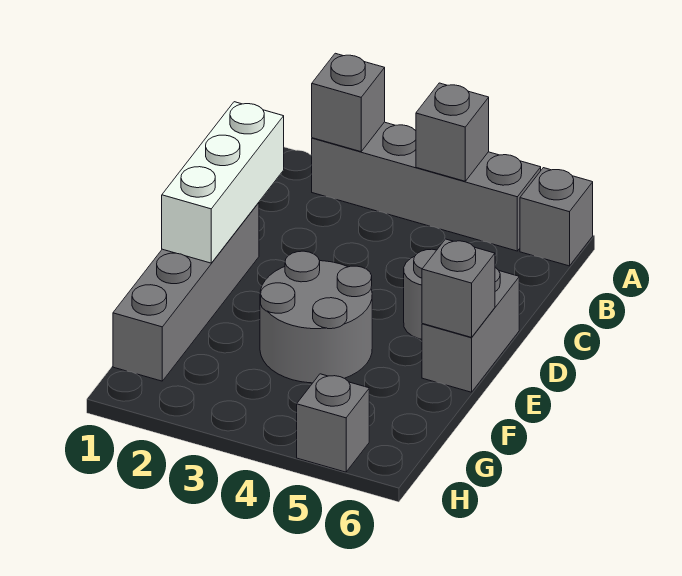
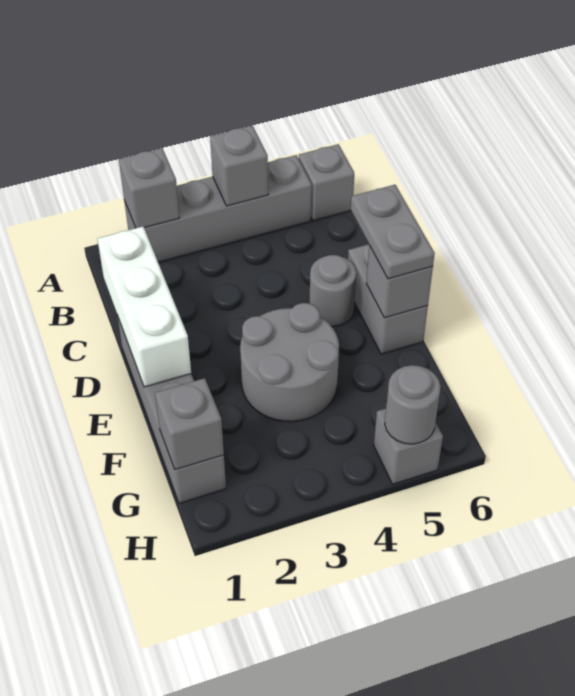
none -> grey 1x2 plate [351,185,435,279]
none -> grey 1x1 brick [155,378,224,469]
none -> grey 1x1 round brick [385,365,441,444]

